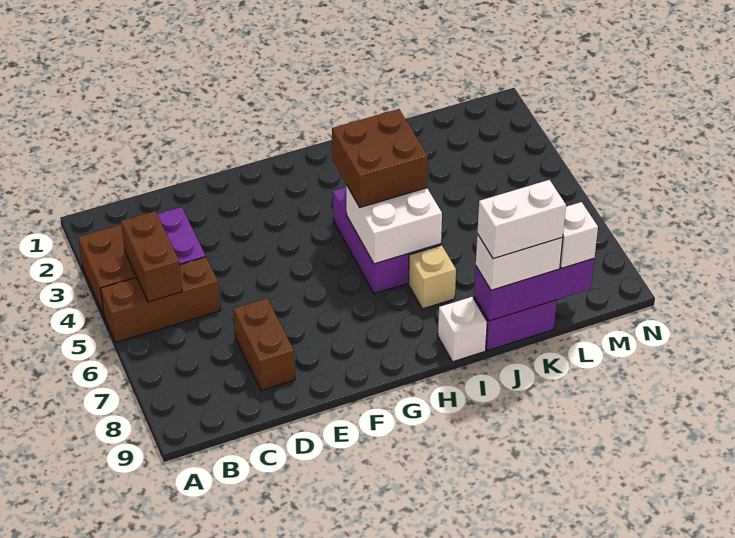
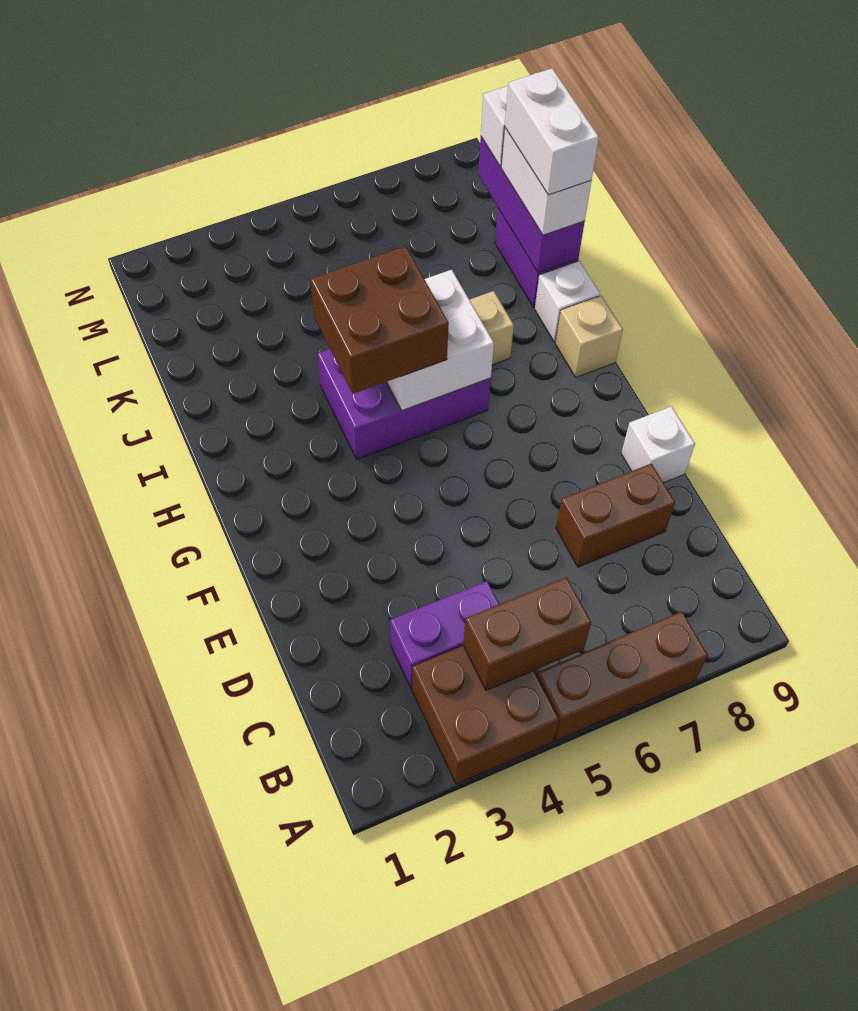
brown 1x3 brick [101,257,220,342] -> brown 1x3 brick turned to [537,612,708,741]
none -> white 1x1 brick [621,406,695,483]
none -> tan 1x1 brick [555,296,623,377]

